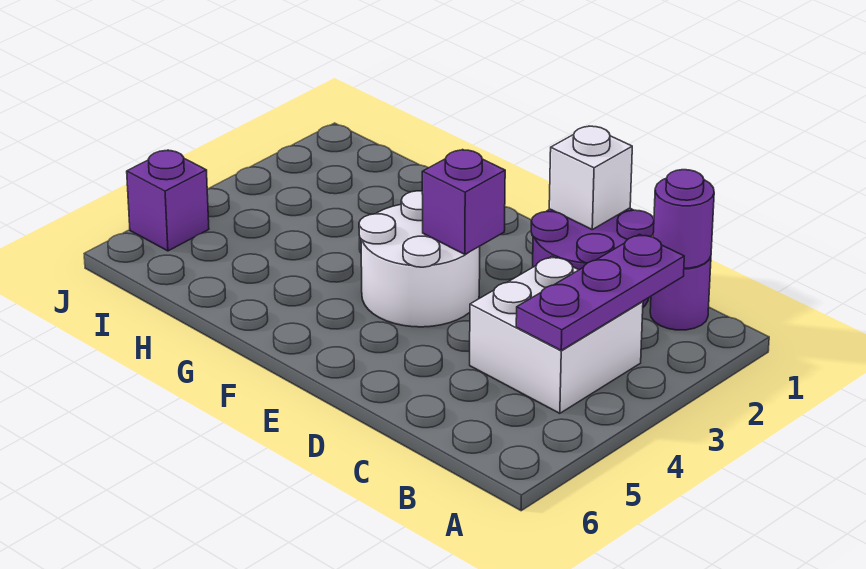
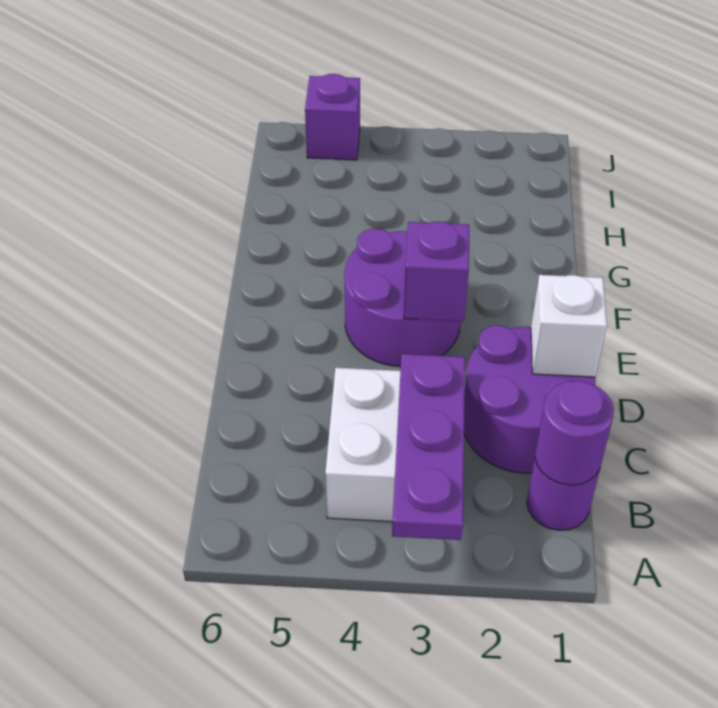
purple 1x3 plate [516,234,684,350] -> purple 1x3 plate turned to [392,354,465,540]
white 2x2 round brick [359,191,480,327] -> purple 2x2 round brick [344,228,460,367]

